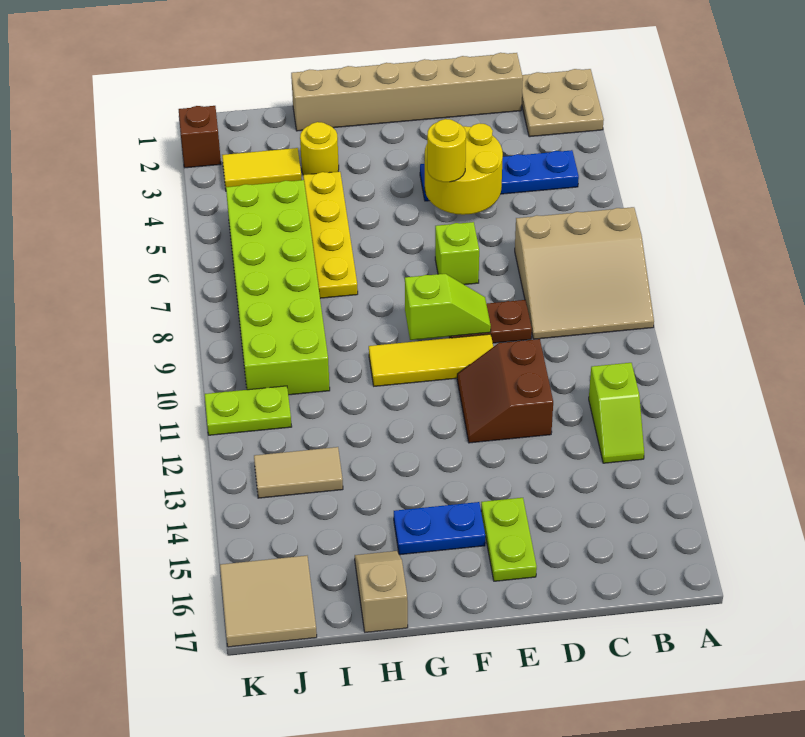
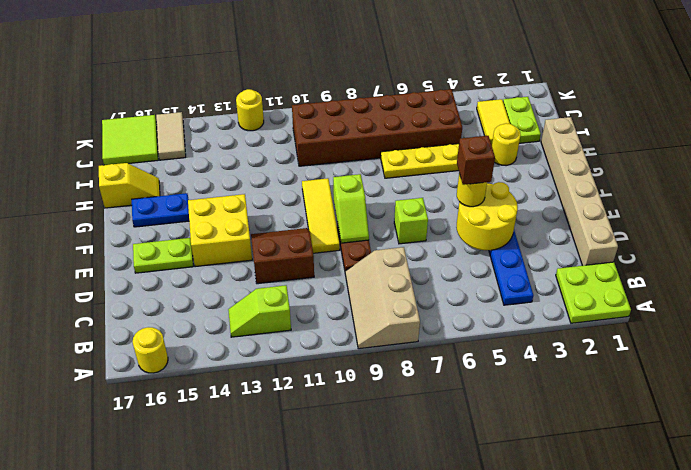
tan 2x2 plate [522,69,604,137] -> lime 2x2 plate [556,262,631,323]
tan 3x3 slope [515,207,654,339] -> tan 2x3 slope [345,247,420,349]
none -> yellow 1x1 round brick [133,327,168,373]
none -> yellow 2x2 brick [188,194,252,267]
blue 1x2 plate [394,502,485,555] -> blue 1x2 plate turned to [132,193,189,227]
tan 1x2 slope [355,551,408,632] -> yellow 1x2 slope [99,163,160,208]
lime 2x6 brick [226,180,330,395] -> brown 2x6 brick [292,89,462,166]
tan 1x2 tile [254,447,343,498] -> tan 1x2 tile moved to [156,112,186,160]
lime 1x2 plate [205,386,292,435] -> lime 1x2 plate moved to [503,97,541,143]
tan 2x2 tile [220,556,317,647] -> lime 2x2 tile [102,115,158,165]
brown 1x1 brick [179,106,221,168] -> brown 1x1 brick moved to [457,136,495,185]
none -> yellow 1x1 round brick [236,89,264,131]

